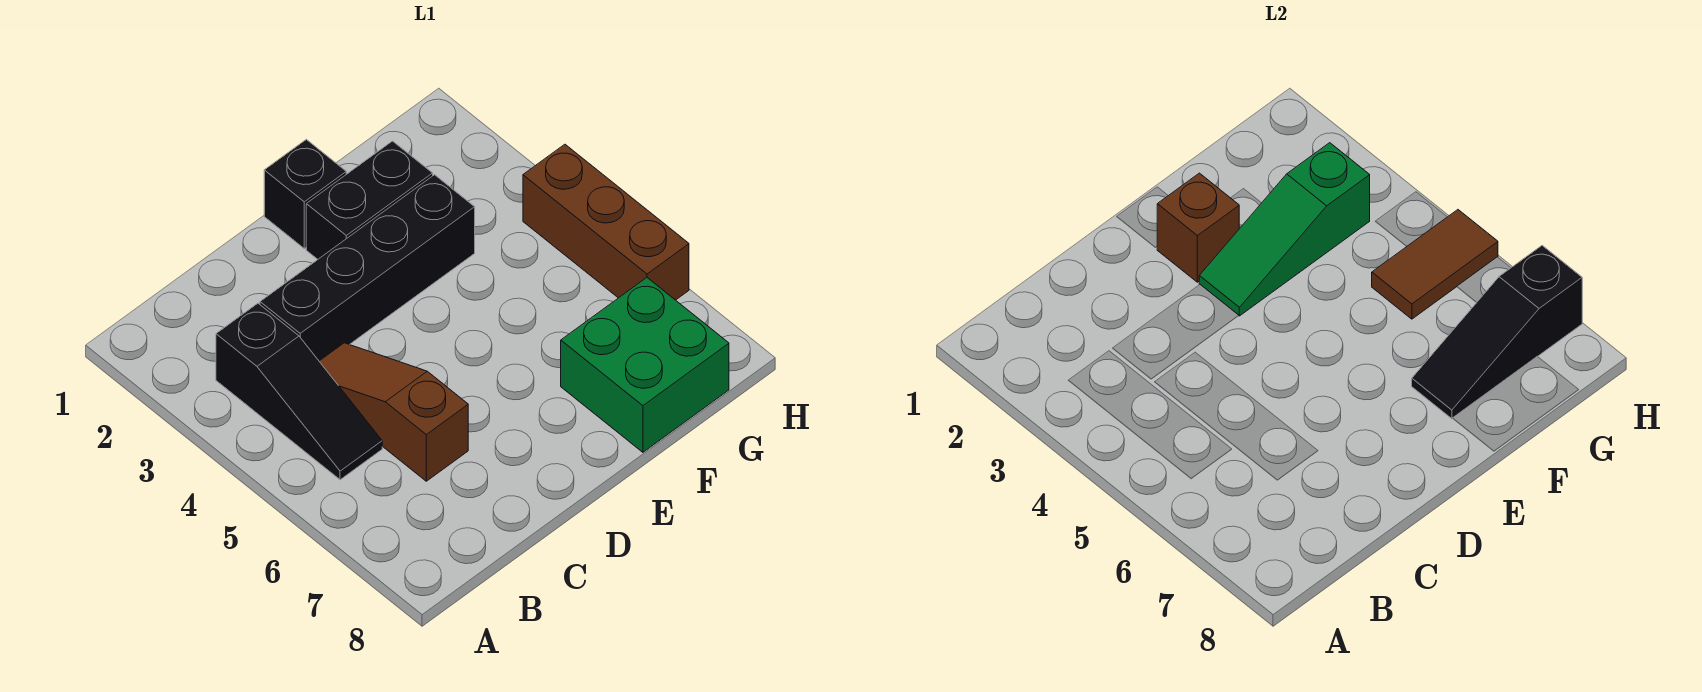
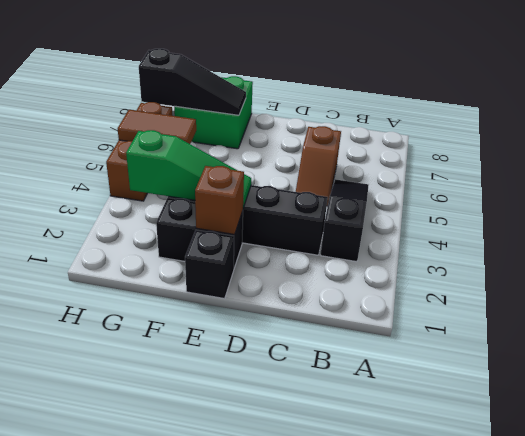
brown 1x3 slope [319,343,468,481] -> brown 1x2 slope [296,126,341,206]

